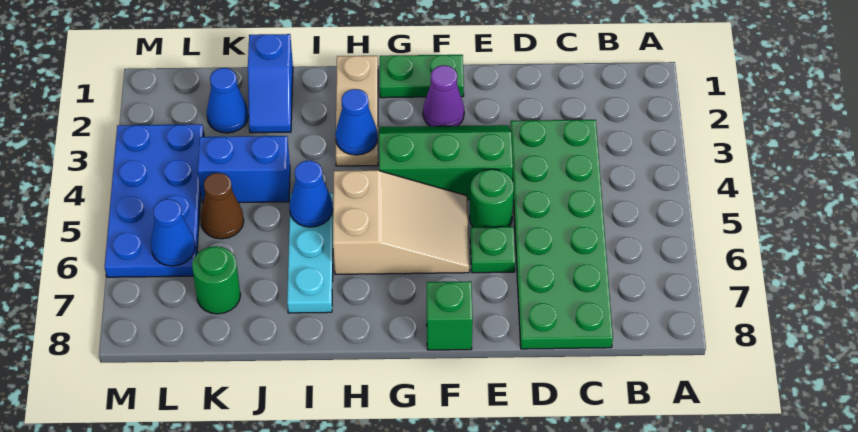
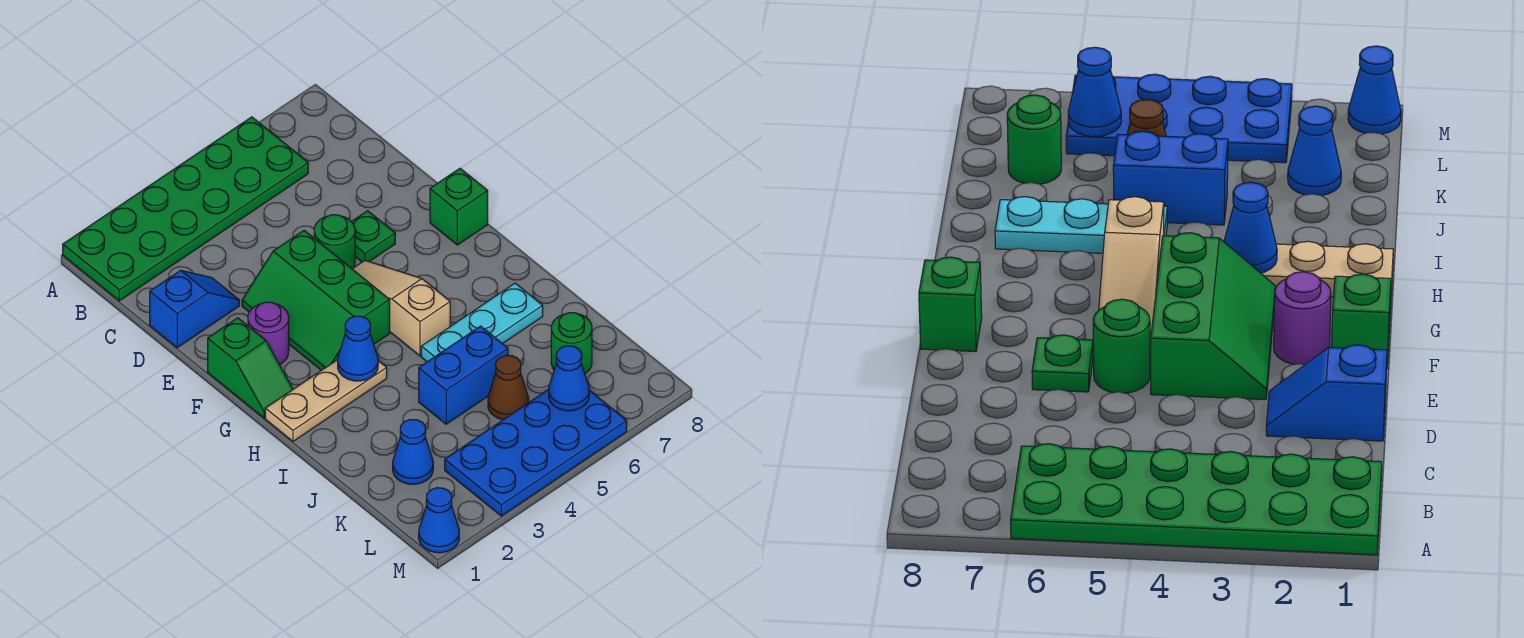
green 2x6 plate [510,120,613,349] -> green 2x6 plate moved to [63,117,308,301]
green 1x2 plate [380,55,464,98] -> green 1x2 slope [208,318,293,418]
purple 1x1 cone [423,65,464,126] -> purple 1x1 round brick [248,302,289,364]
tan 2x3 slope [333,170,469,274] -> tan 1x3 slope [353,260,450,356]
blue 1x1 cone [289,161,333,227] -> blue 1x1 cone moved to [419,488,459,553]
blue 1x2 slope [248,34,293,133] -> blue 1x2 slope moved to [150,270,239,348]
blue 1x2 brick [198,136,290,203] -> blue 1x2 brick turned to [419,326,508,424]

